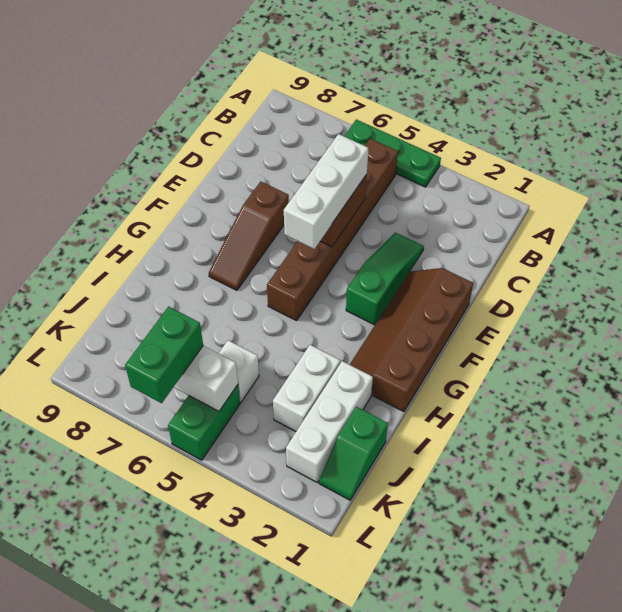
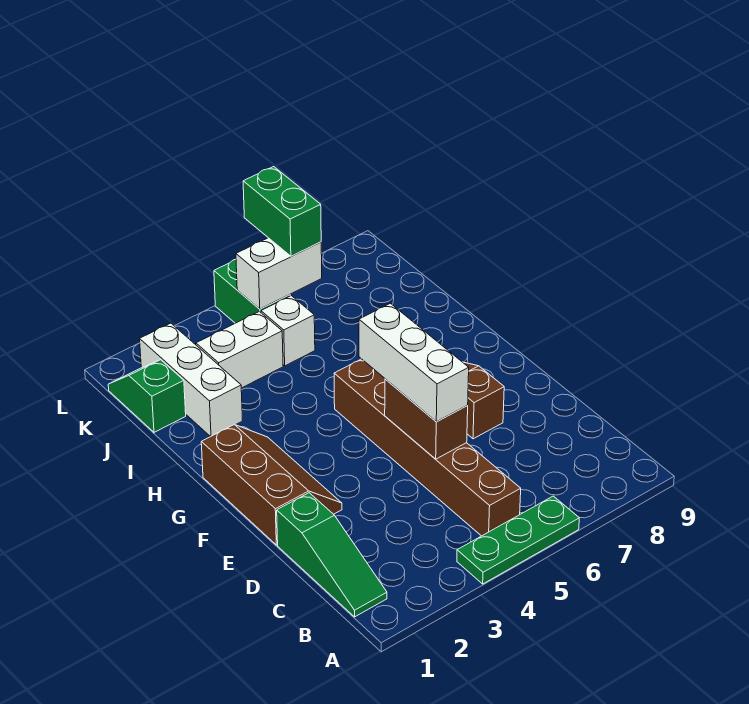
green 1x3 slope [346,232,424,325] -> green 1x3 slope moved to [277,493,387,617]
brown 2x4 slope [350,268,473,412] -> brown 2x3 slope [201,425,342,545]
white 1x2 brick [273,345,340,431] -> white 1x2 brick turned to [196,312,283,388]

